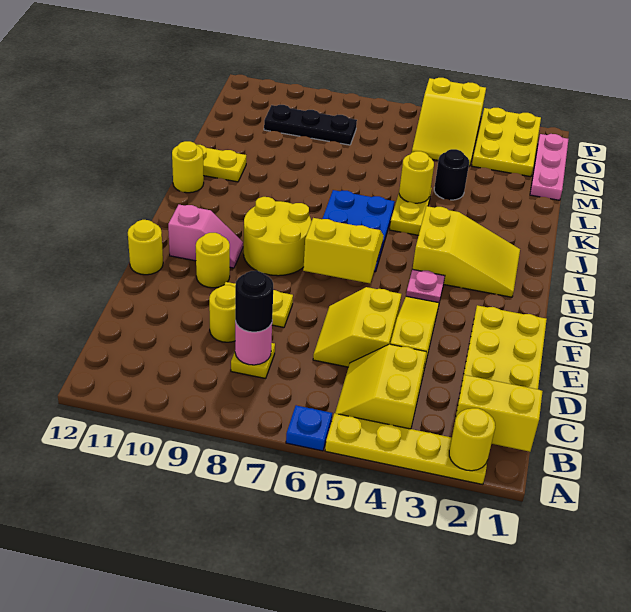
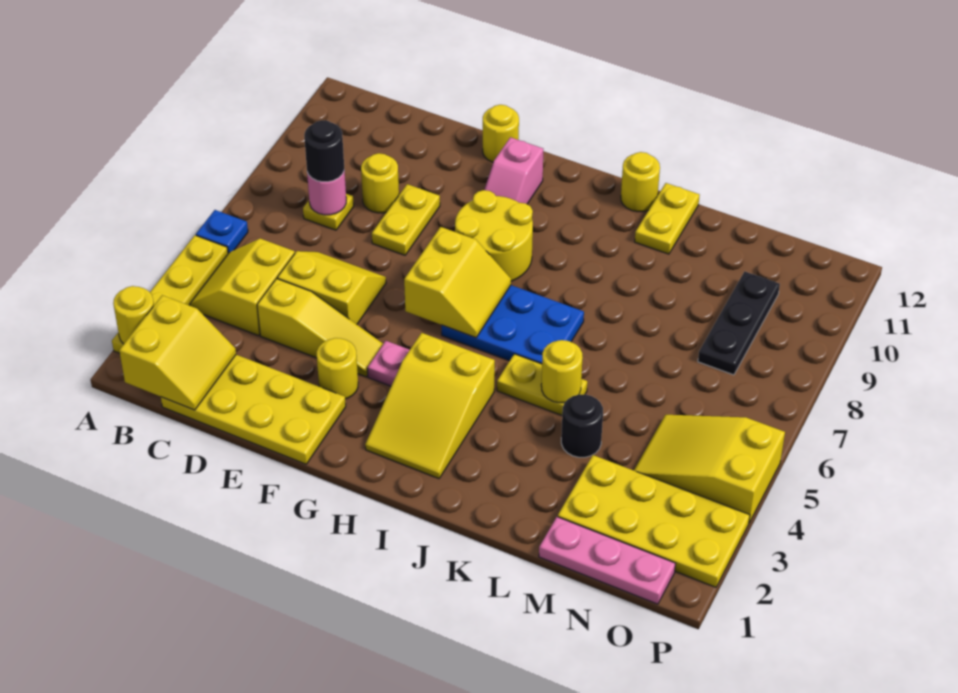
yellow 2x2 slope [335,344,426,429] -> yellow 2x2 slope turned to [190,239,295,336]
yellow 1x1 round brick [196,233,230,288] -> yellow 1x1 round brick moved to [317,338,358,399]
yellow 2x3 plate [472,108,541,177] -> yellow 2x4 plate [558,455,750,587]

